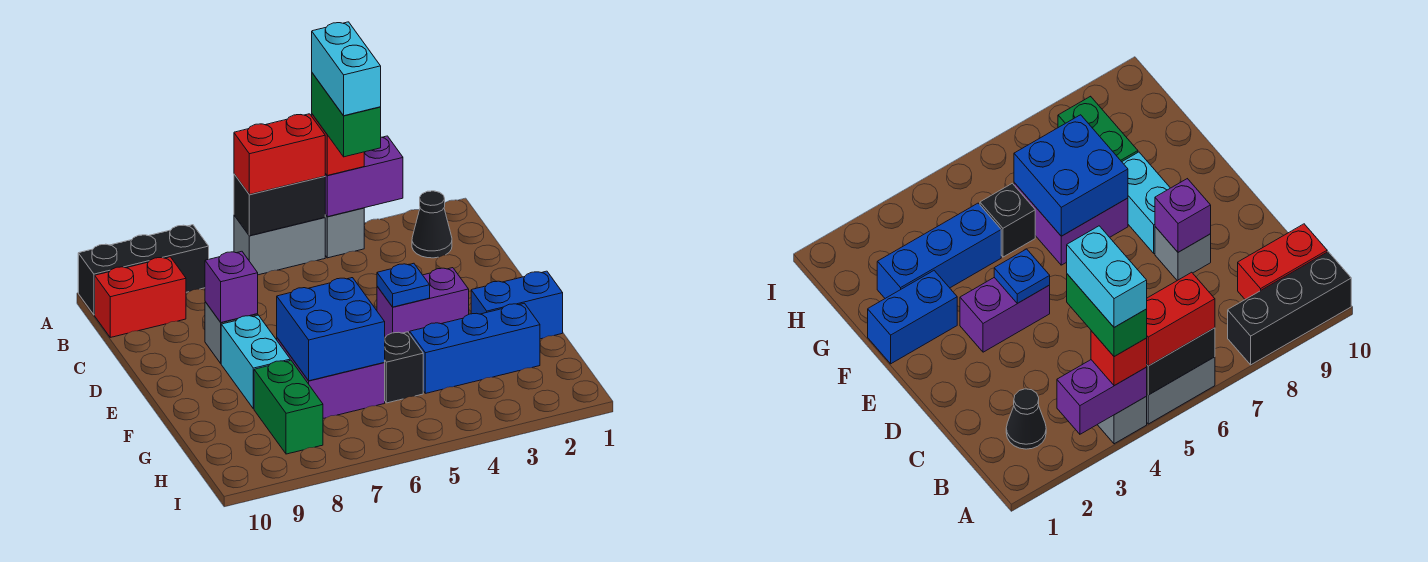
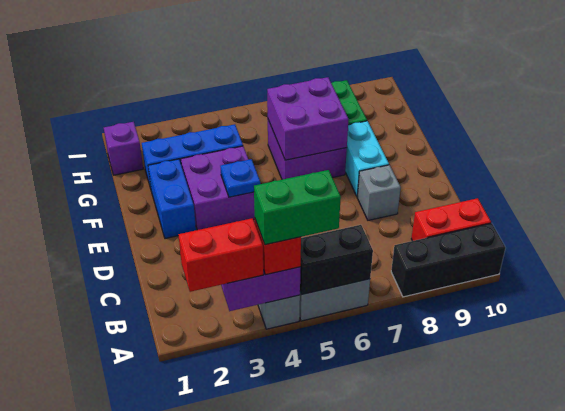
green 1x2 brick [312,73,381,157] -> green 1x2 brick turned to [254,170,341,245]
cyan 1x2 brick [312,22,381,116] -> none
red 1x2 brick [234,114,325,195] -> red 1x2 brick moved to [178,218,263,292]
black 1x1 cone [412,191,452,258] -> none
purple 1x1 brick [205,251,258,322] -> purple 1x1 brick moved to [104,122,143,175]
purple 1x2 brick [377,268,469,337] -> purple 2x2 brick [181,146,255,230]
blue 1x2 brick [471,271,563,339] -> blue 1x2 brick turned to [148,159,196,239]
blue 2x2 brick [277,278,385,381] -> purple 2x2 brick [267,77,349,160]
black 1x1 brick [384,332,423,403] -> none

